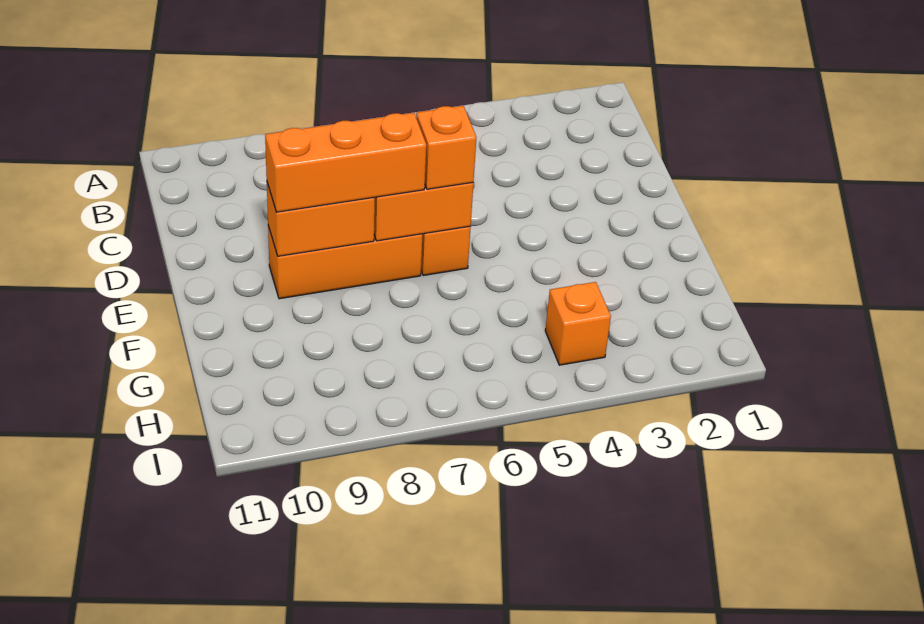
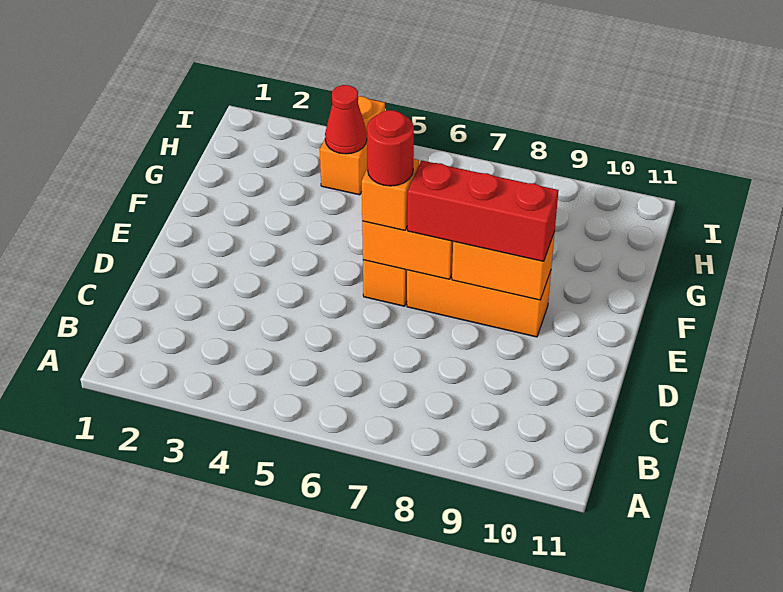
none -> red 1x1 round brick [367,110,414,186]
orange 1x3 brick [265,113,426,212] -> red 1x3 brick [408,160,558,261]
orange 1x1 brick [545,282,611,365] -> orange 1x2 brick [320,96,385,195]
none -> red 1x1 cone [325,85,367,154]

